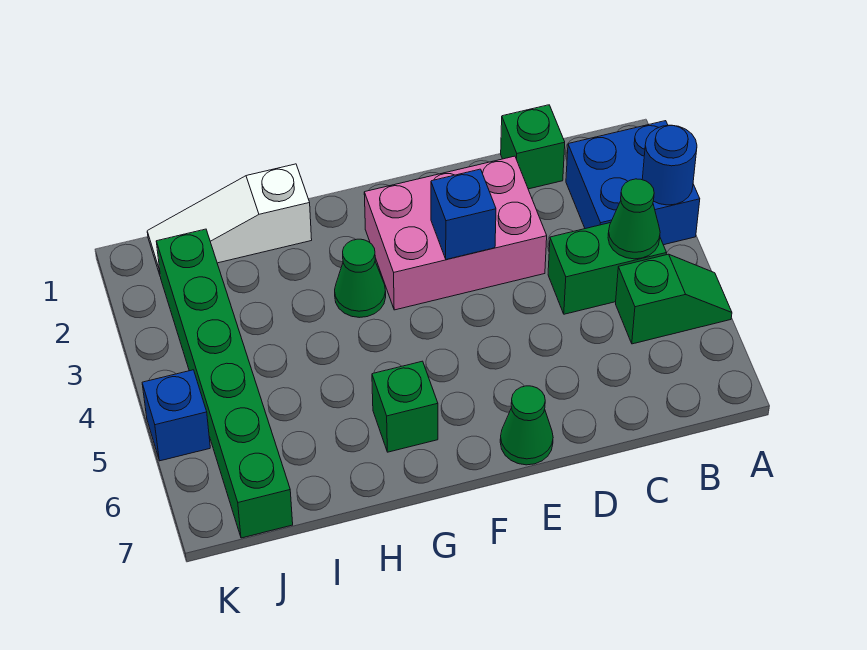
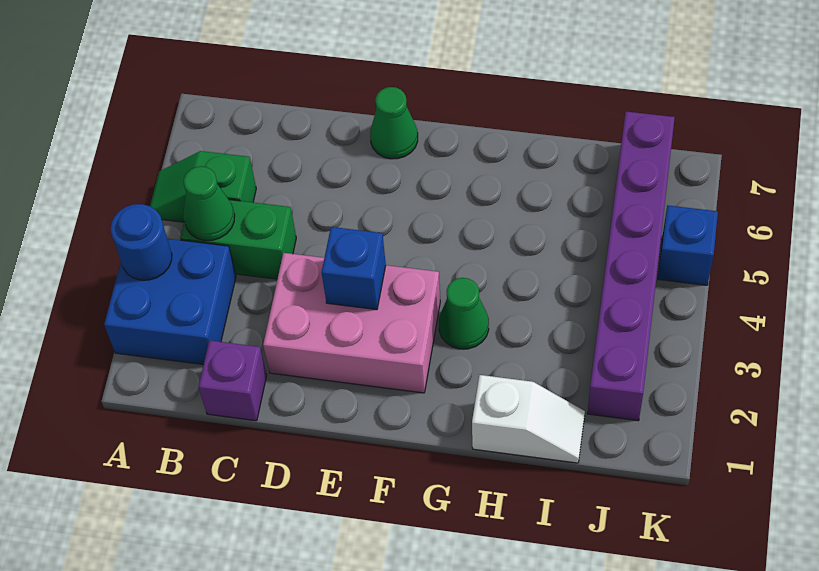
green 1x1 brick [501,105,565,189] -> purple 1x1 brick [198,340,267,421]
green 1x1 brick [372,361,438,452] -> none
white 1x3 slope [147,164,312,275] -> white 1x2 slope [472,375,585,463]
green 1x6 brick [156,229,293,538] -> purple 1x6 brick [587,112,675,421]

